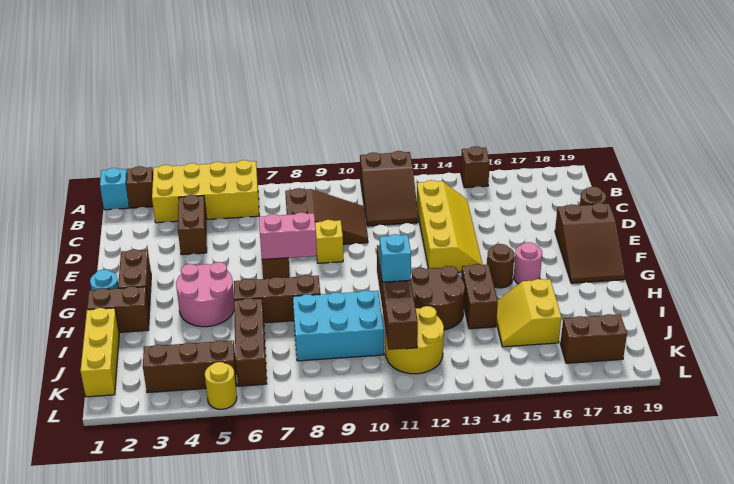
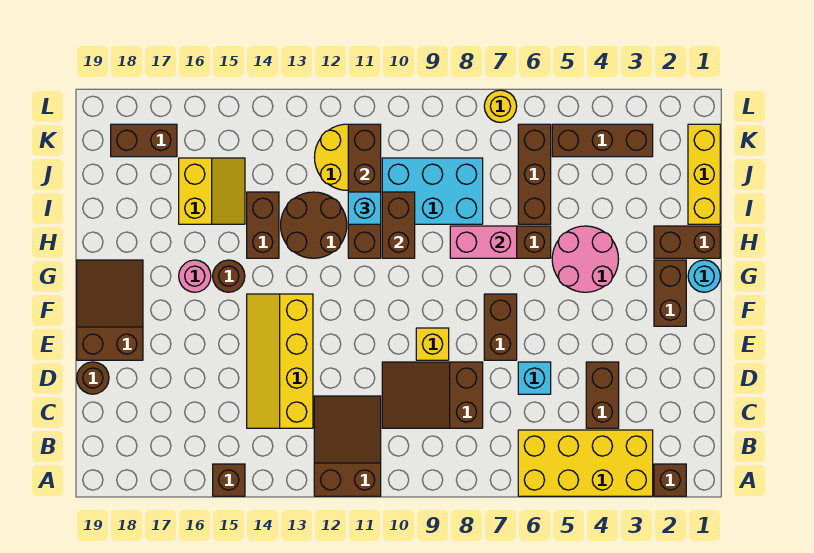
cyan 1x1 brick [100,168,129,210] -> cyan 1x1 brick moved to [518,362,551,394]
pink 1x2 brick [259,212,317,259] -> pink 1x2 brick moved to [450,226,517,258]
none -> brown 1x2 brick [382,192,415,258]
yellow 1x1 round brick [205,362,237,409] -> yellow 1x1 round brick moved to [484,90,517,122]

